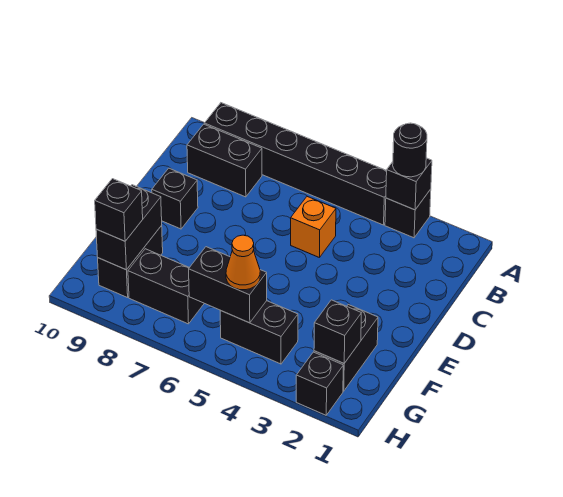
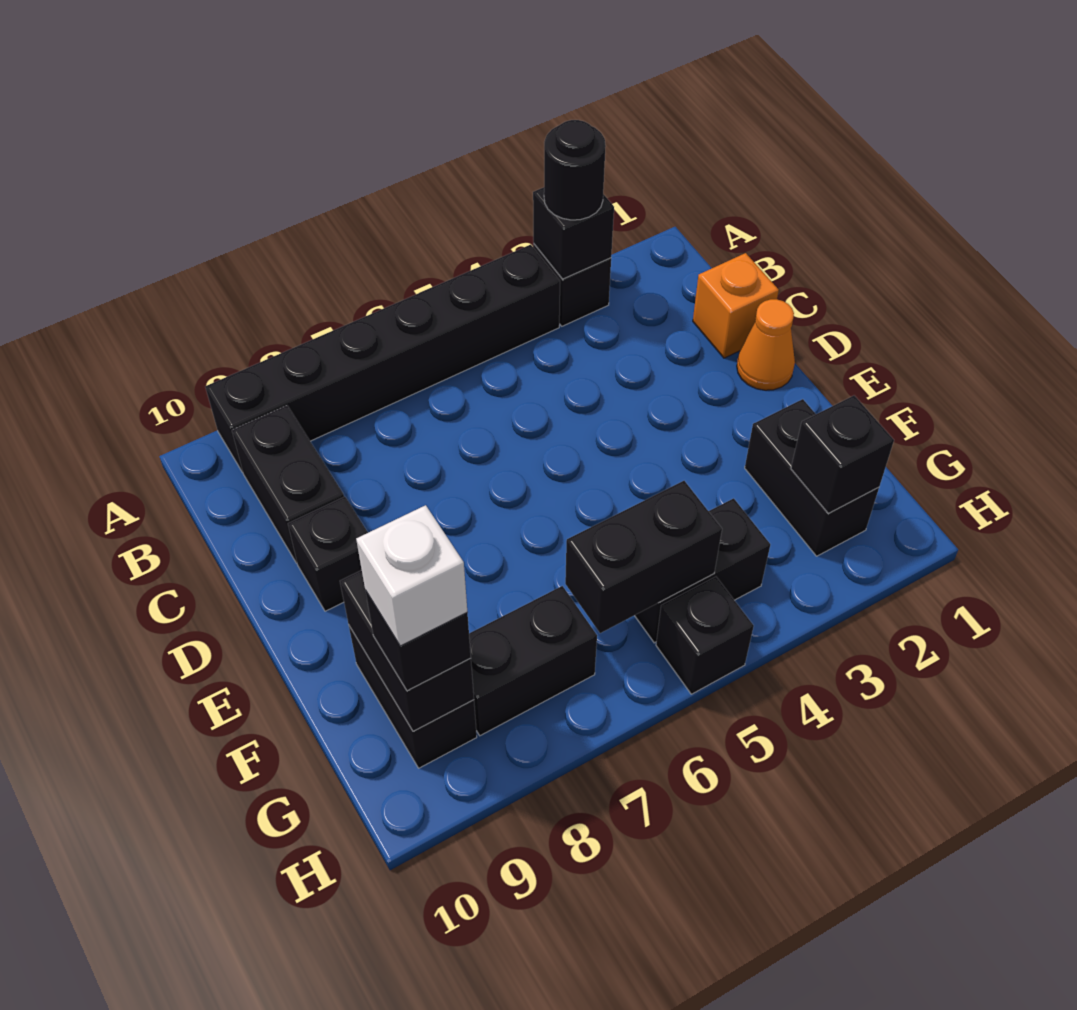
black 1x2 brick [187,124,262,197] -> black 1x2 brick turned to [232,406,344,563]
orange 1x1 brick [291,196,336,258] -> orange 1x1 brick moved to [693,253,779,358]
orange 1x1 cone [226,235,260,290] -> orange 1x1 cone moved to [737,299,795,390]
none -> white 1x1 brick [356,505,467,646]
black 1x1 brick [296,352,343,415] -> black 1x1 brick moved to [656,577,754,694]

